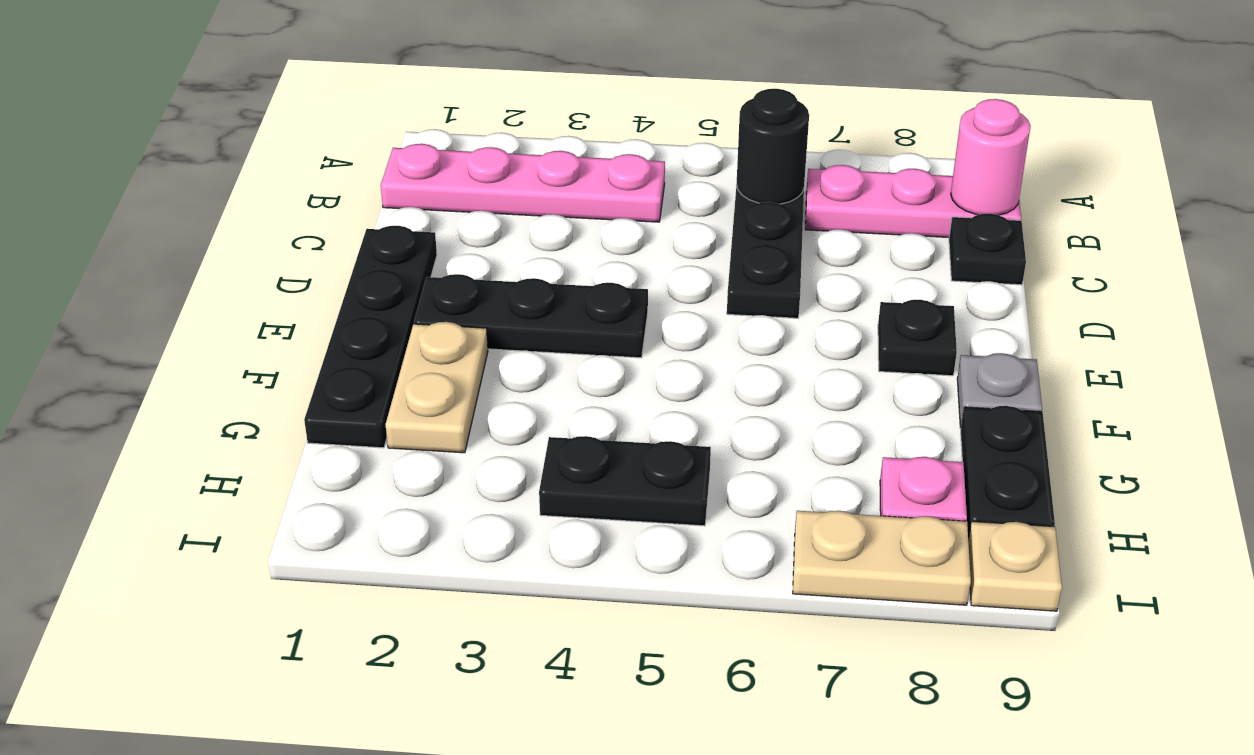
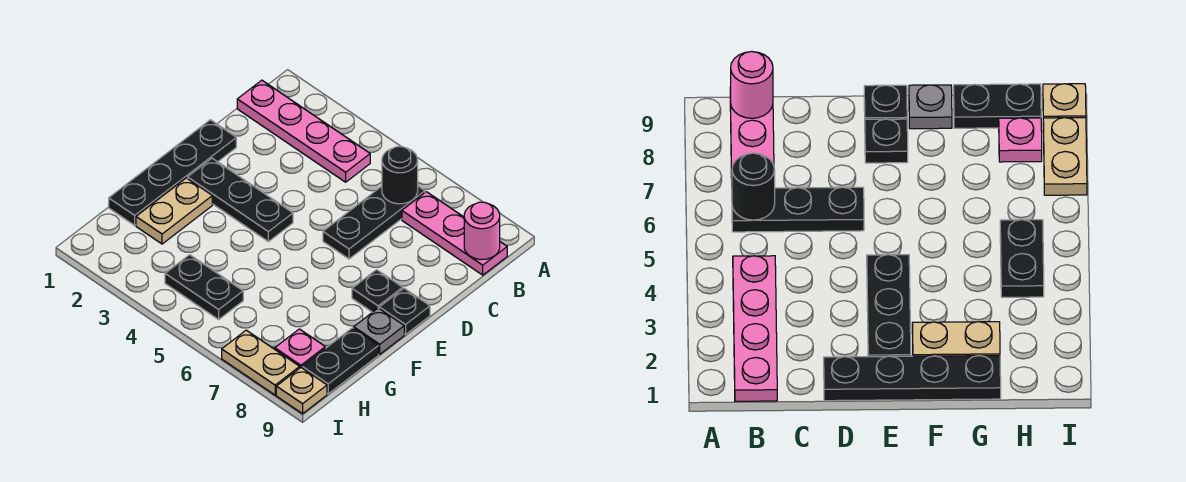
black 1x1 plate [949,214,1026,285] -> black 1x1 plate moved to [379,288,430,334]

